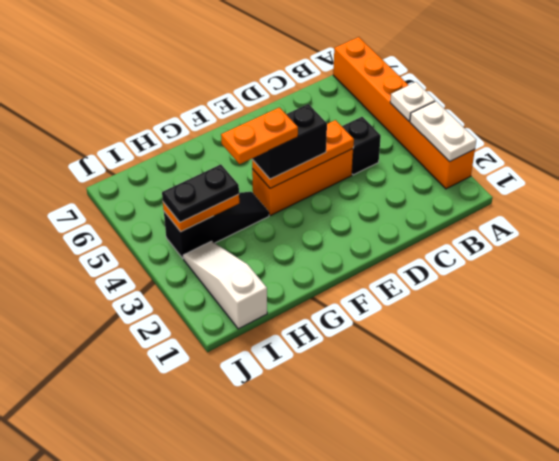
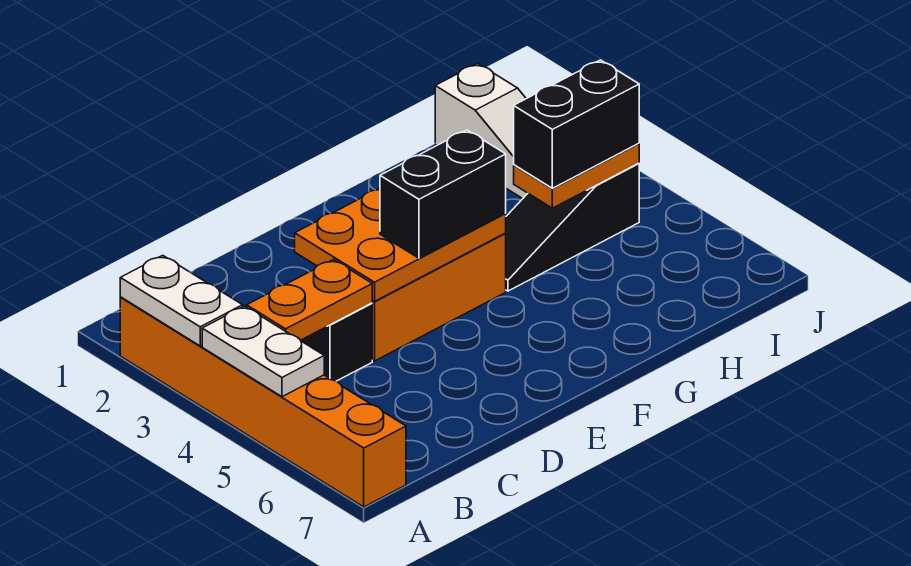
white 1x1 plate [390,82,435,121] -> white 1x2 plate [202,306,324,397]
orange 1x3 plate [252,120,354,188] -> orange 2x3 plate [295,188,506,301]
orange 1x2 plate [221,107,298,164] -> orange 1x2 plate moved to [247,260,372,340]
black 1x2 plate [162,165,239,222] -> black 1x2 brick [514,60,639,188]

